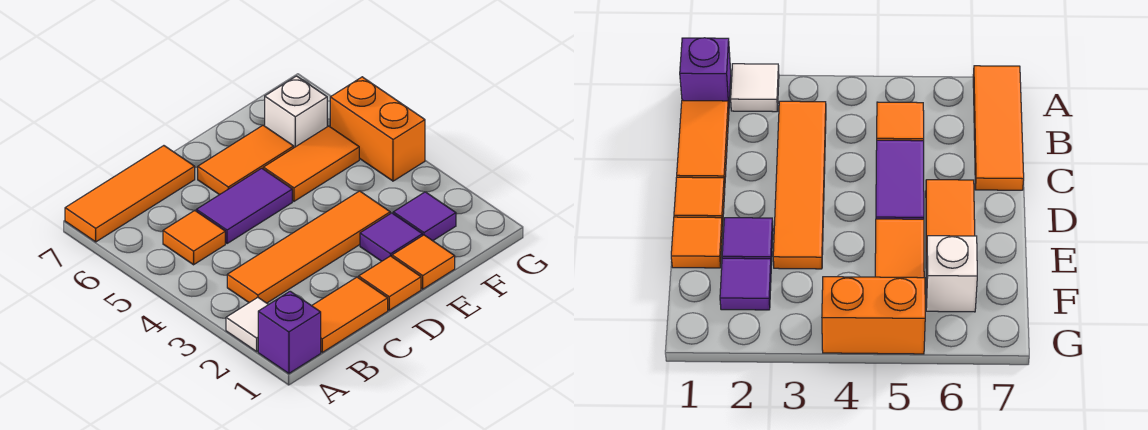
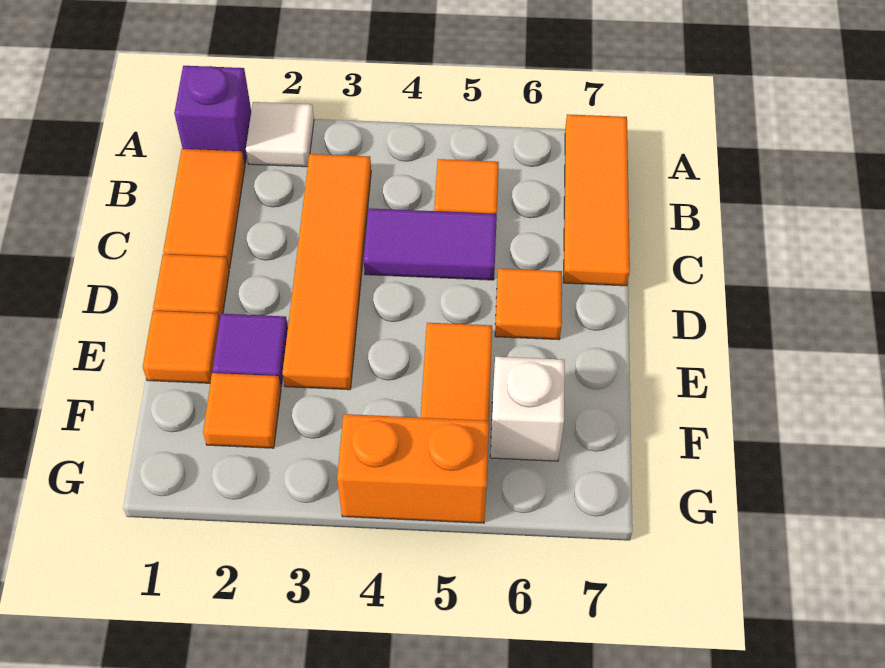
purple 1x2 tile [196,168,292,244] -> purple 1x2 tile turned to [364,208,497,280]
orange 1x2 tile [198,125,294,195] -> orange 1x1 tile [495,268,562,340]
purple 1x1 tile [393,192,456,241] -> orange 1x1 tile [203,373,281,448]

